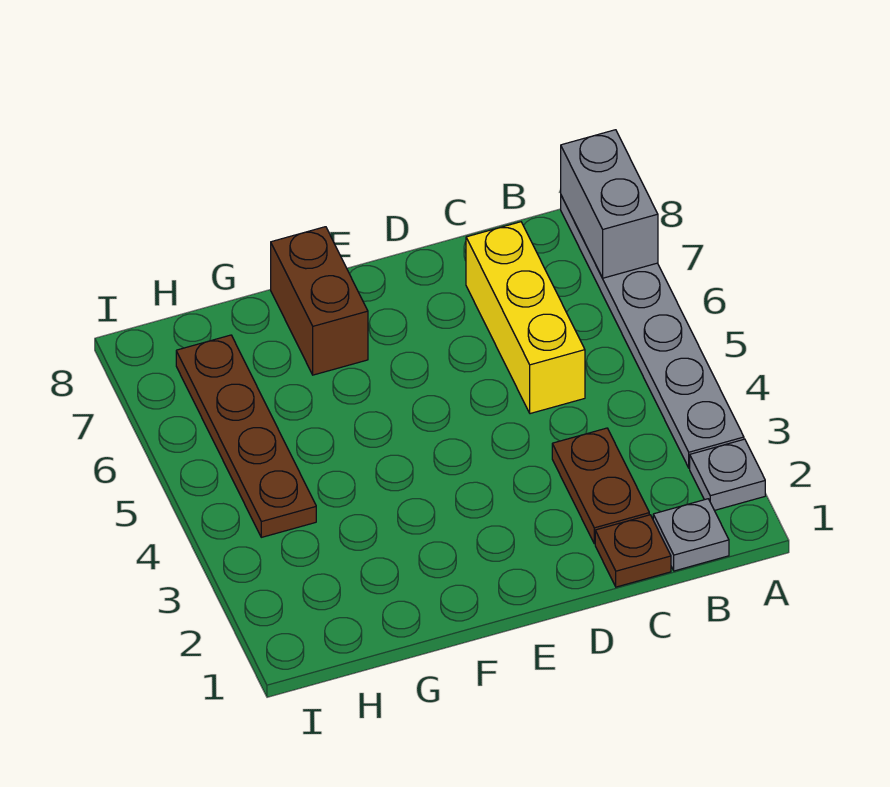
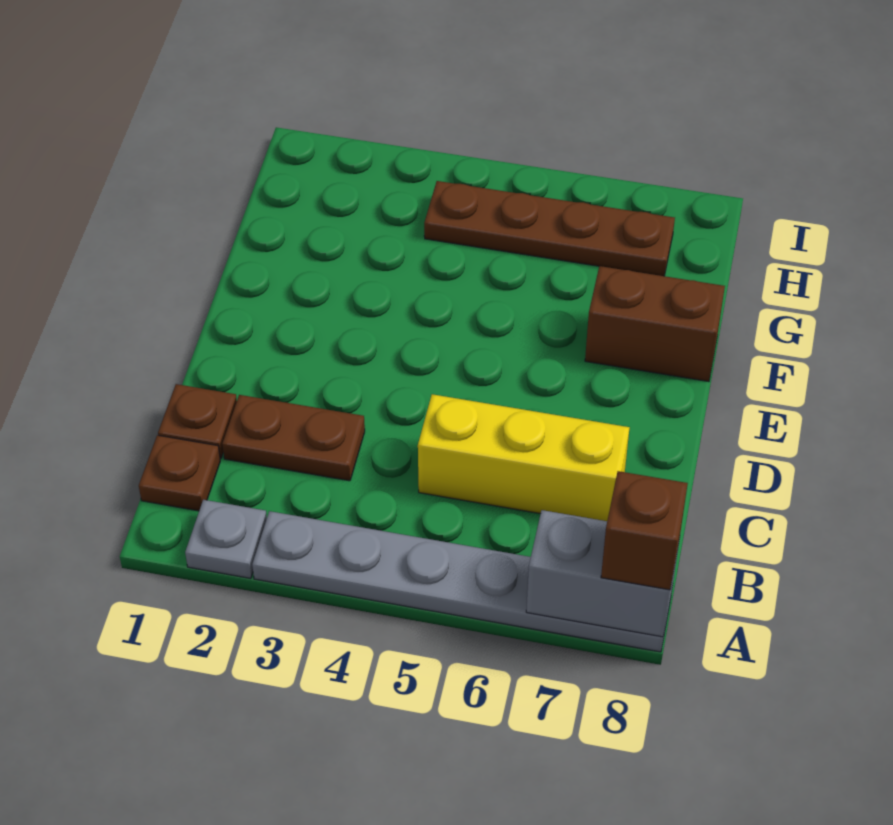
none -> brown 1x1 brick [601,471,688,590]
grey 1x1 plate [653,499,729,571] -> brown 1x1 plate [139,435,220,511]

